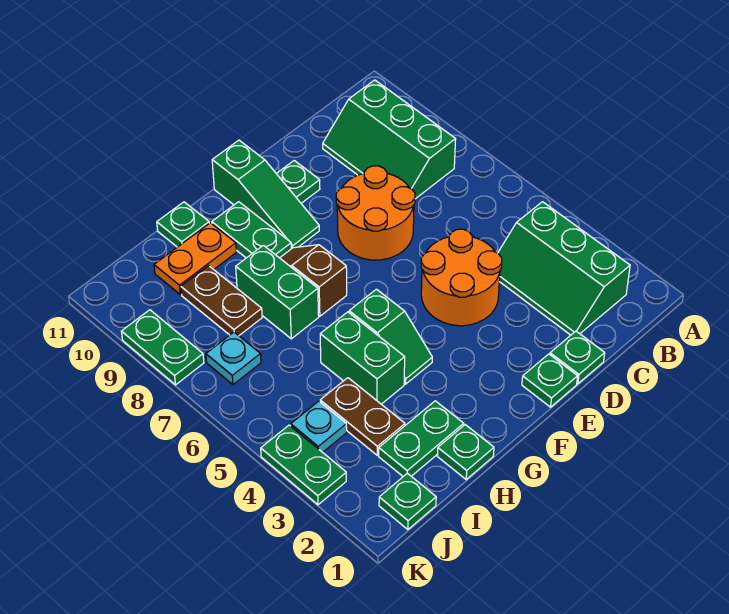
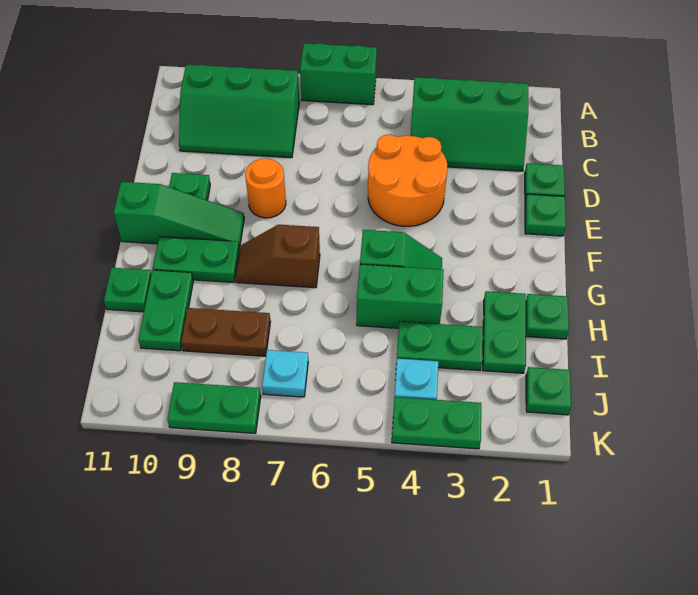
orange 2x2 round brick [336,166,415,260] -> orange 1x1 round brick [245,158,286,218]
green 1x2 brick [236,245,319,339] -> green 1x2 brick moved to [300,43,377,105]
orange 1x2 plate [154,223,236,294] -> green 1x2 plate [138,270,193,351]
brown 1x2 plate [320,378,405,455] -> green 1x2 plate [397,322,483,371]

